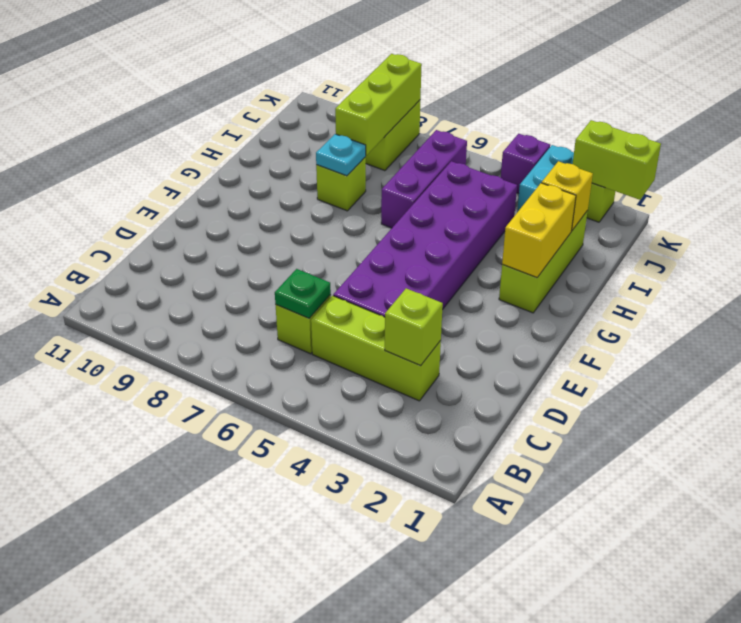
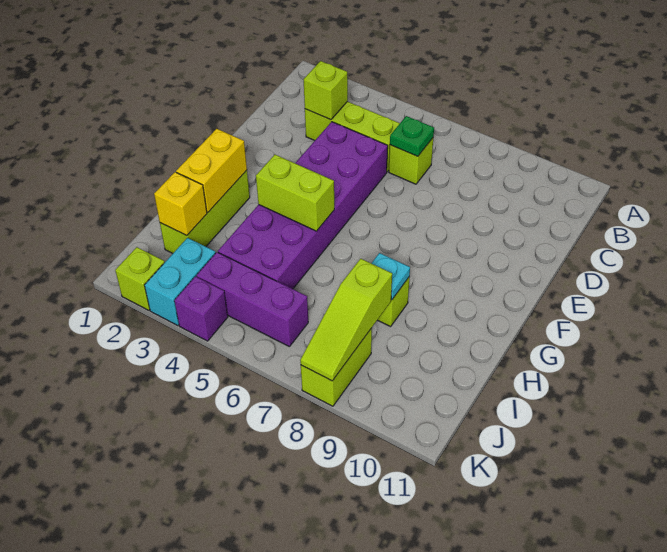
purple 1x3 brick [381,130,467,228] -> purple 1x3 brick turned to [197,252,308,346]
lime 1x3 brick [335,54,422,155] -> lime 1x3 slope [300,259,392,381]
lime 1x2 brick [573,120,661,200] -> lime 1x2 brick moved to [256,155,334,231]

